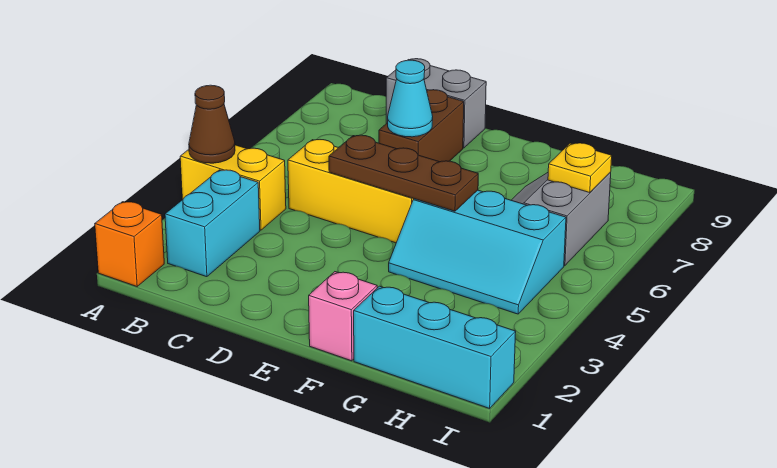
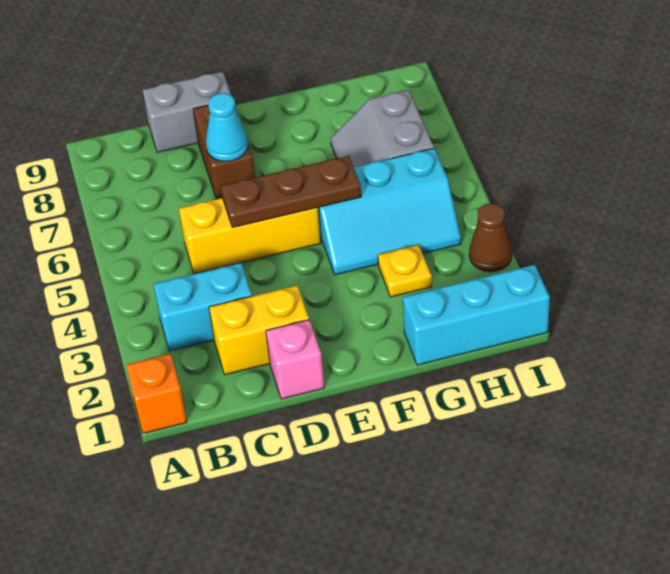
yellow 1x2 brick [180,145,286,230] -> yellow 1x2 brick moved to [209,286,309,375]
brown 1x1 cone [189,85,235,163] -> brown 1x1 cone moved to [469,203,512,272]
cyan 1x2 brick [165,170,260,277] -> cyan 1x2 brick turned to [154,263,252,351]
pink 1x1 brick [309,272,377,361] -> pink 1x1 brick moved to [266,320,324,399]
yellow 1x1 plate [548,143,612,193] -> yellow 1x1 plate moved to [378,245,432,297]

